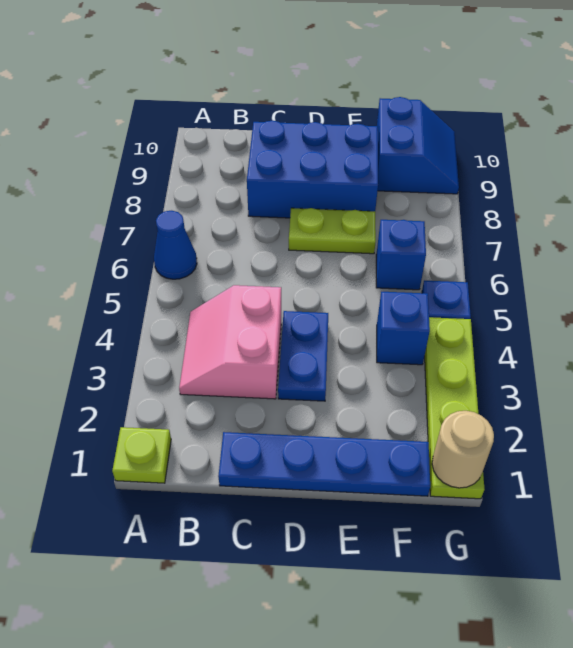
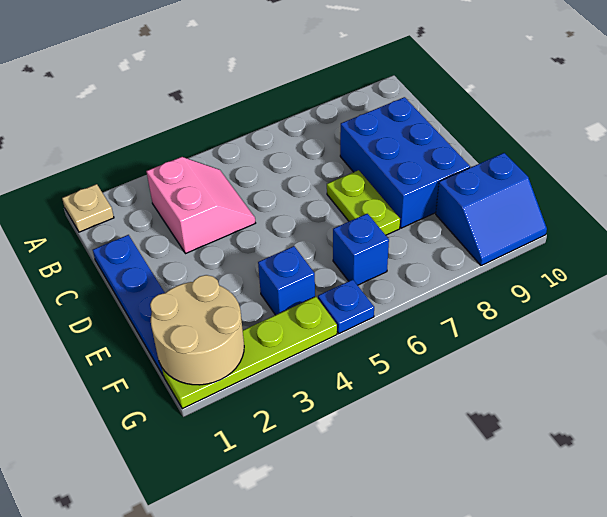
lime 1x1 plate [112,427,171,483] -> tan 1x1 plate [62,184,114,232]
blue 1x1 cone [154,211,197,279] -> none
pink 2x2 slope [179,285,281,399] -> pink 2x2 slope turned to [147,157,255,254]
blue 1x2 plate [278,311,328,401] -> none
tan 1x1 round brick [432,411,494,488] -> tan 2x2 round brick [150,275,244,385]

